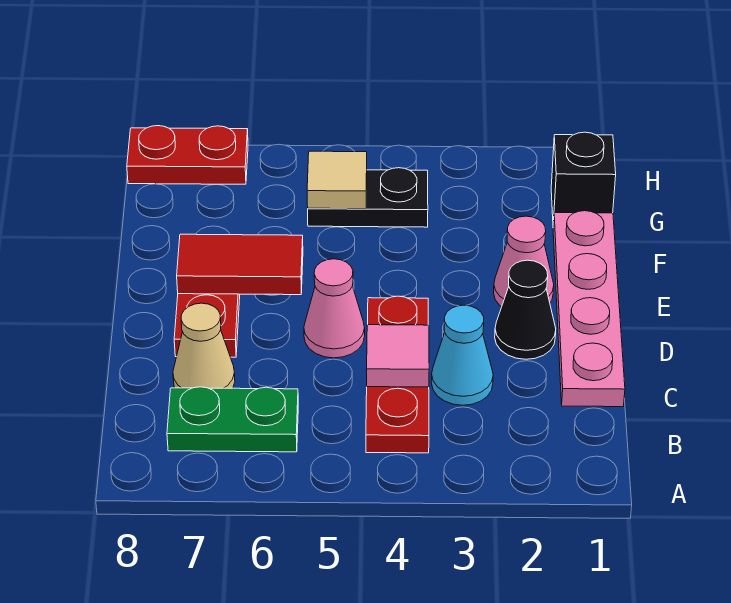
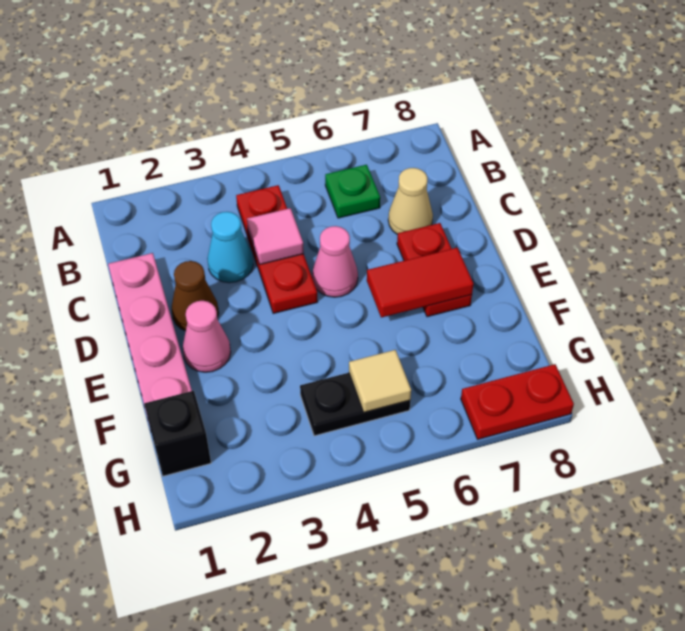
green 1x2 plate [167,387,298,452] -> green 1x1 plate [325,165,380,218]
black 1x1 cone [495,260,556,359] -> brown 1x1 cone [172,261,219,331]

